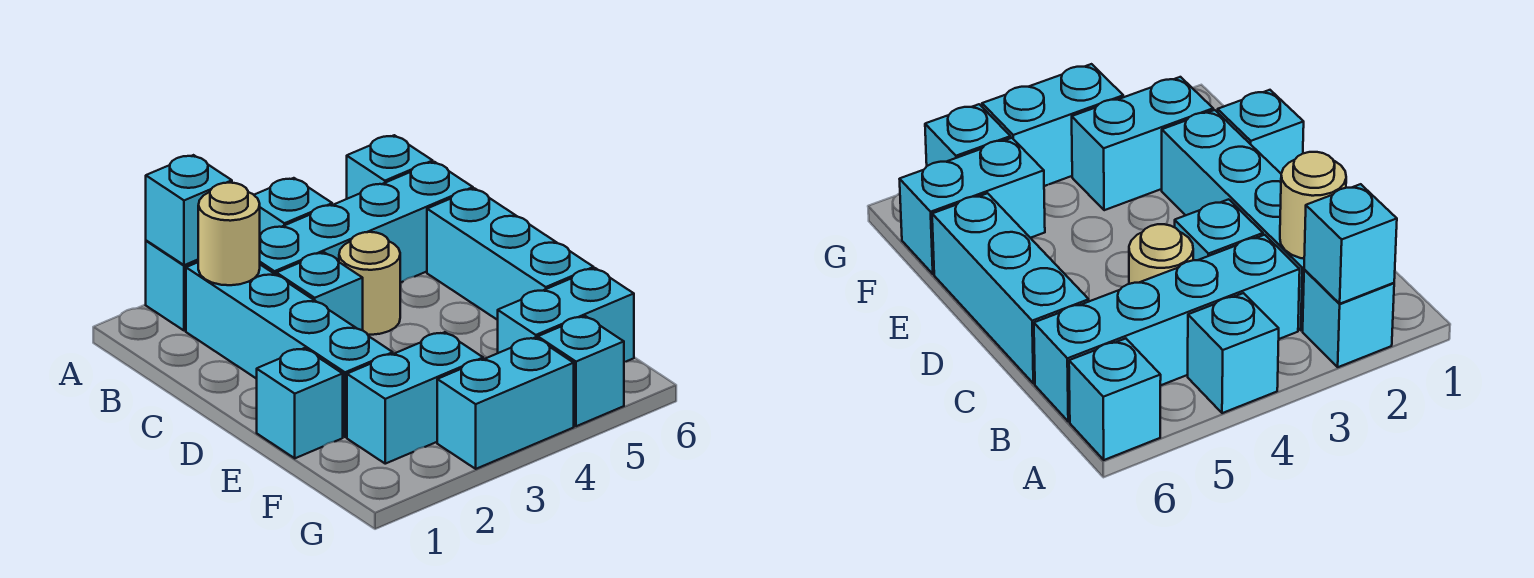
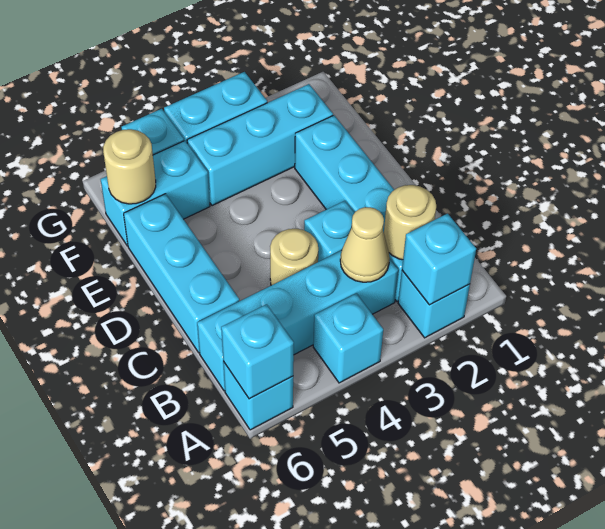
none -> tan 1x1 cone [340,207,390,282]
cyan 1x1 brick [257,348,343,458] -> cyan 1x1 brick moved to [221,304,294,399]
cyan 1x2 brick [347,332,483,464] -> cyan 1x3 brick [187,84,333,206]
none -> tan 1x1 round brick [103,129,156,204]

